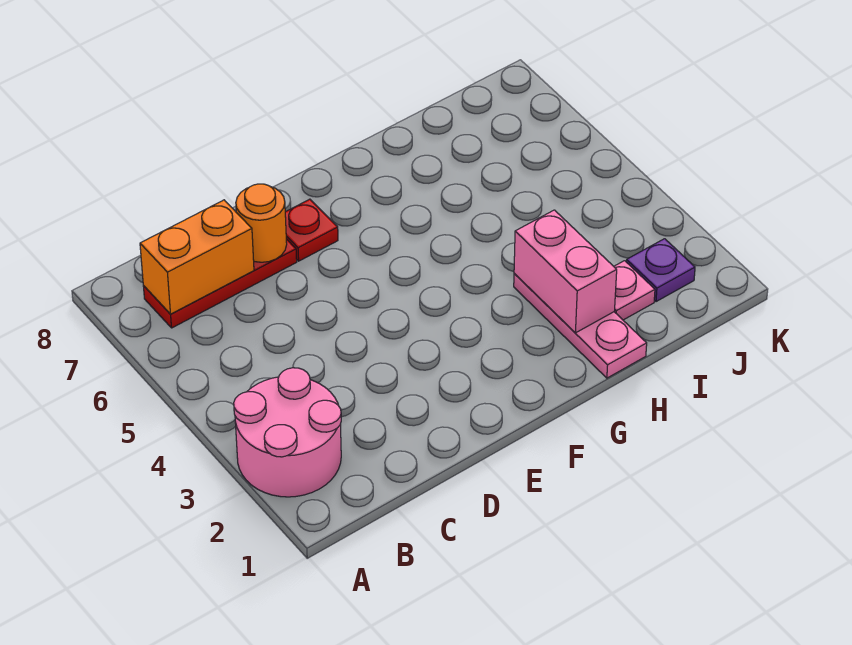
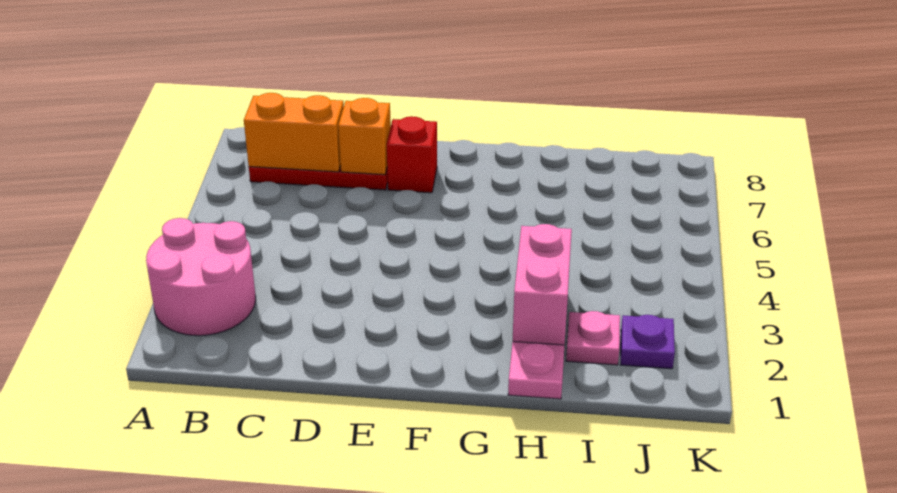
orange 1x1 round brick [236,184,287,262] -> orange 1x1 brick [338,98,391,175]
red 1x1 plate [285,199,338,261] -> red 1x1 brick [387,116,437,193]

